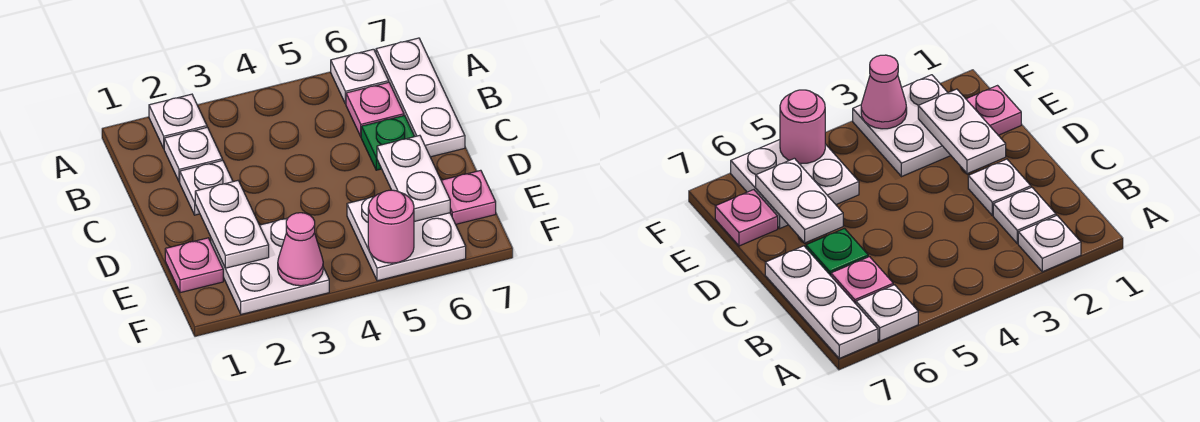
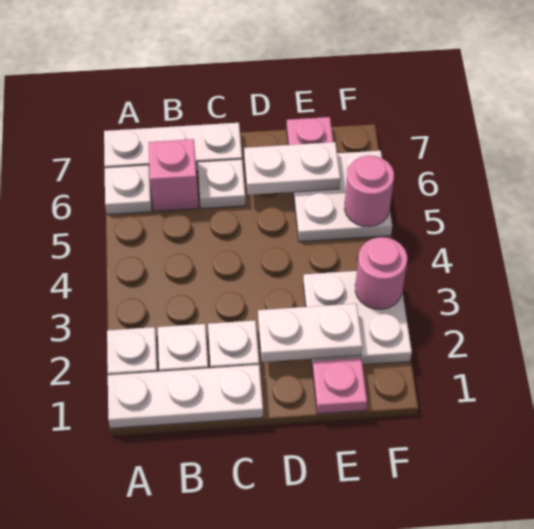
none -> white 1x3 plate [108,365,263,428]
pink 1x1 plate [346,82,404,136] -> pink 1x1 brick [149,139,199,212]
green 1x1 plate [361,116,415,170] -> white 1x1 plate [198,159,245,209]
pink 1x1 cone [278,213,323,286] -> pink 1x1 round brick [355,237,407,310]

